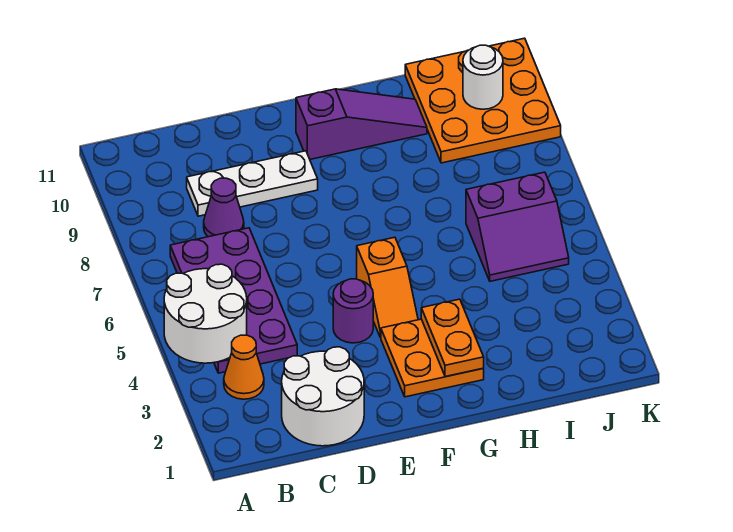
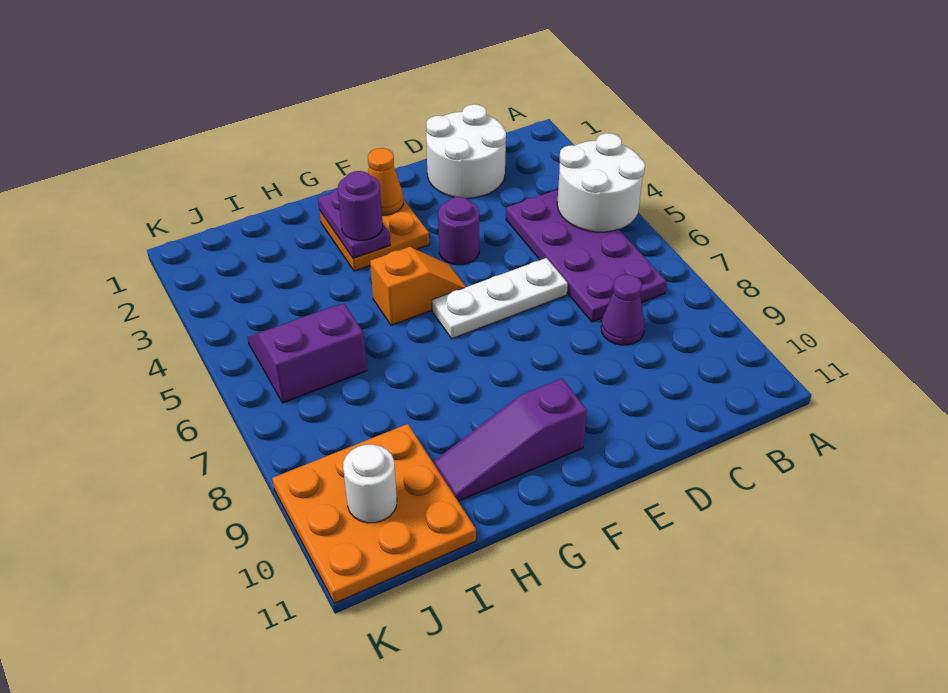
orange 1x1 cone [224,335,264,399] -> orange 1x1 cone moved to [368,148,403,215]
white 1x3 plate [187,151,318,216] -> white 1x3 plate moved to [432,258,568,339]
orange 1x2 slope [357,237,418,338] -> orange 1x2 slope turned to [370,247,466,325]
orange 1x2 plate [421,299,484,377] -> purple 1x2 plate [318,189,390,259]
none -> purple 1x1 round brick [338,171,383,241]

